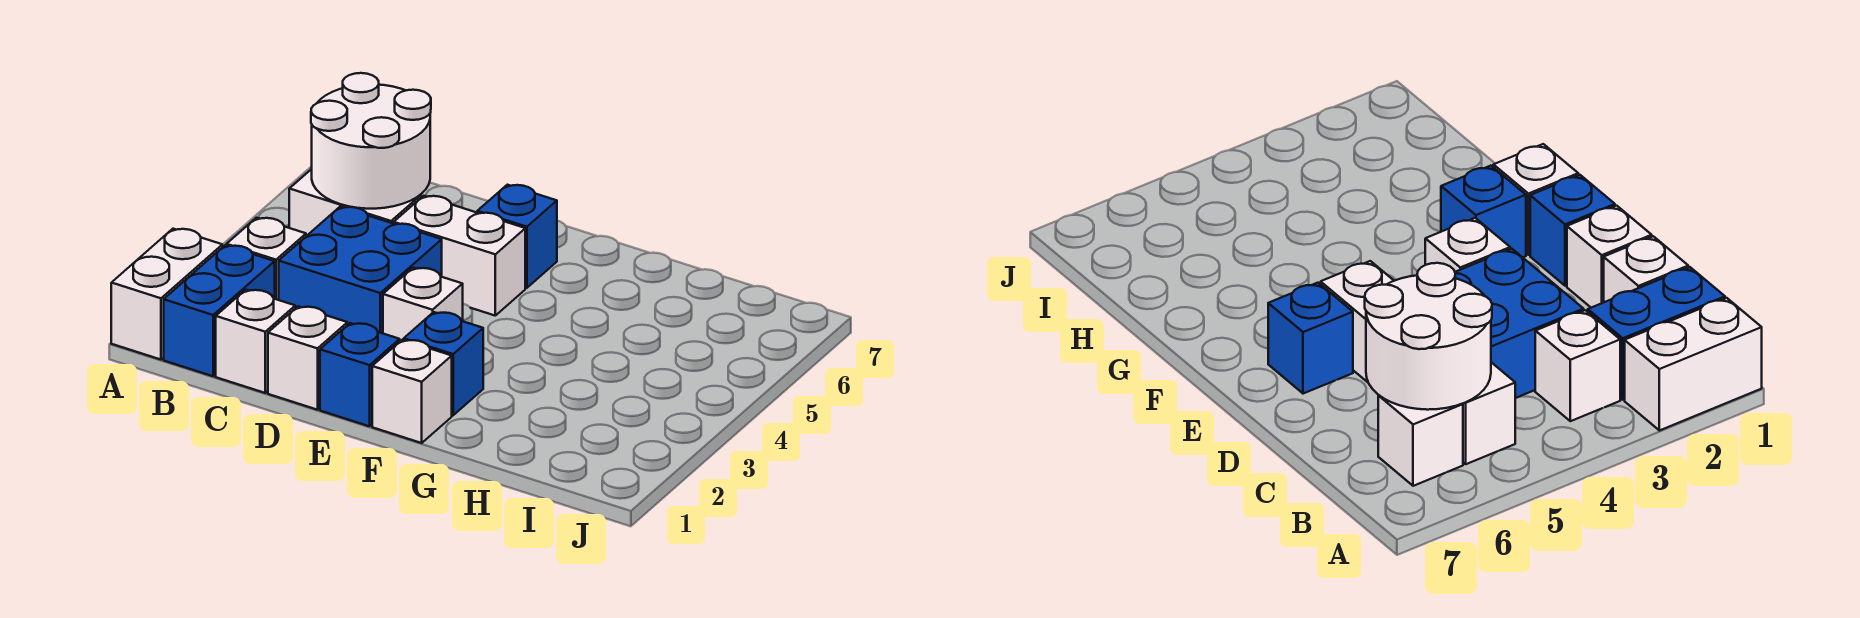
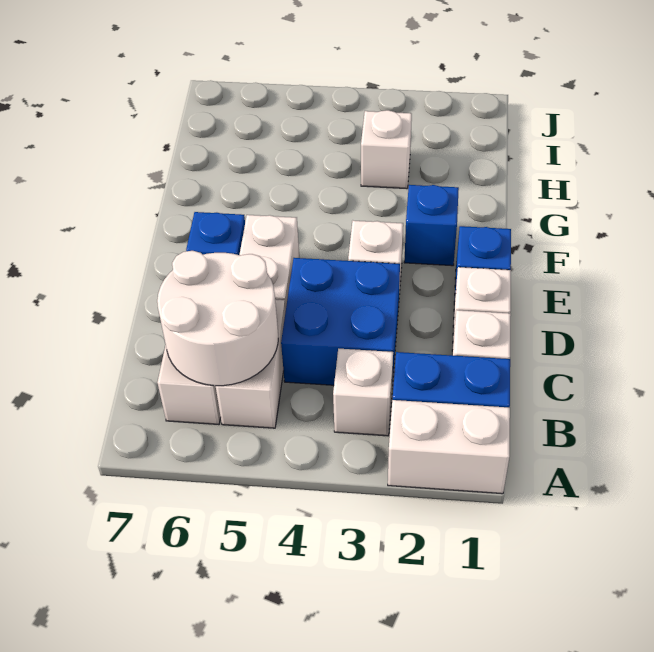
white 1x1 brick [372,340,452,443] -> white 1x1 brick moved to [361,110,412,189]

